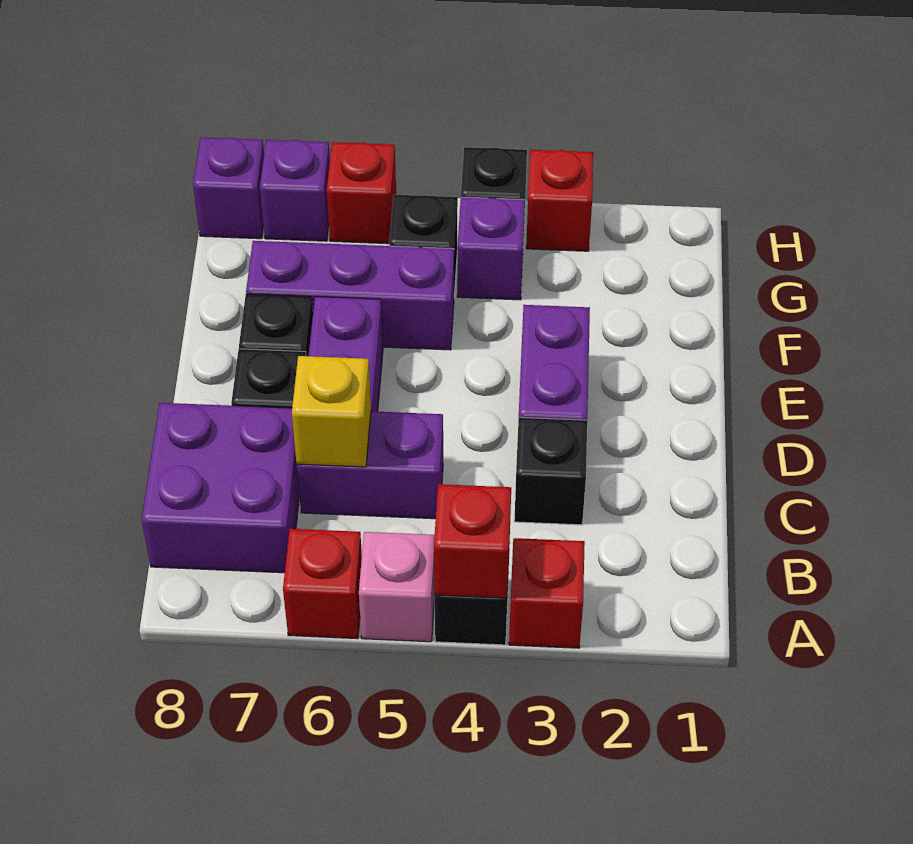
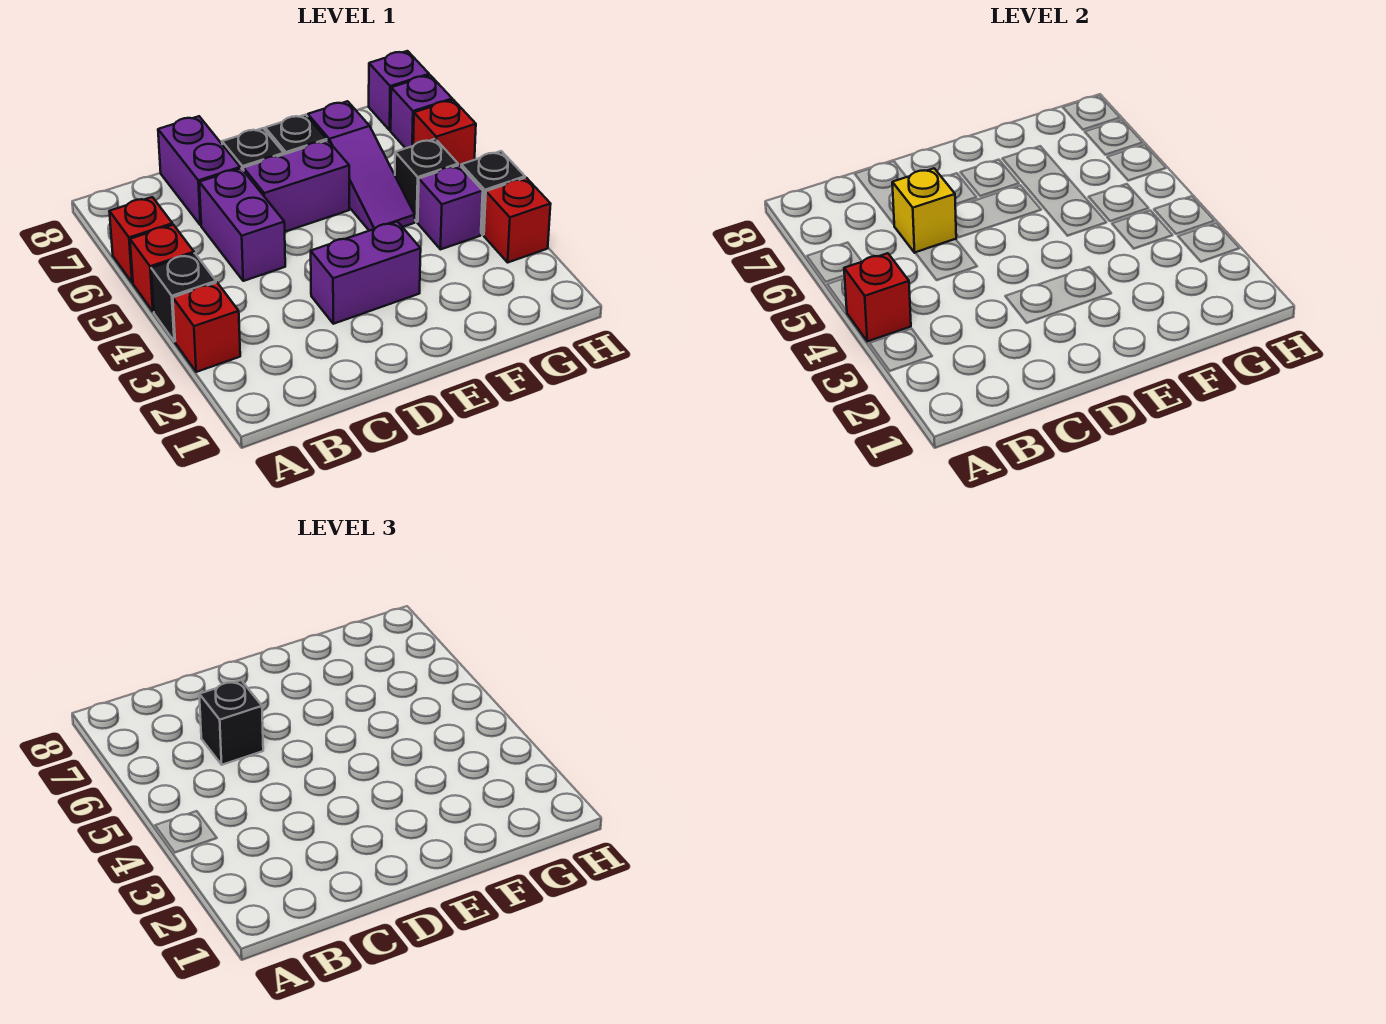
pink 1x1 brick [359,532,435,642] -> red 1x1 brick [130,225,194,312]
purple 2x2 brick [142,403,300,573] -> purple 1x2 brick [158,116,240,225]
black 1x1 brick [514,417,587,525] -> black 1x1 brick moved to [199,680,263,765]
purple 1x3 brick [246,241,454,350] -> purple 1x3 slope [308,101,415,231]

